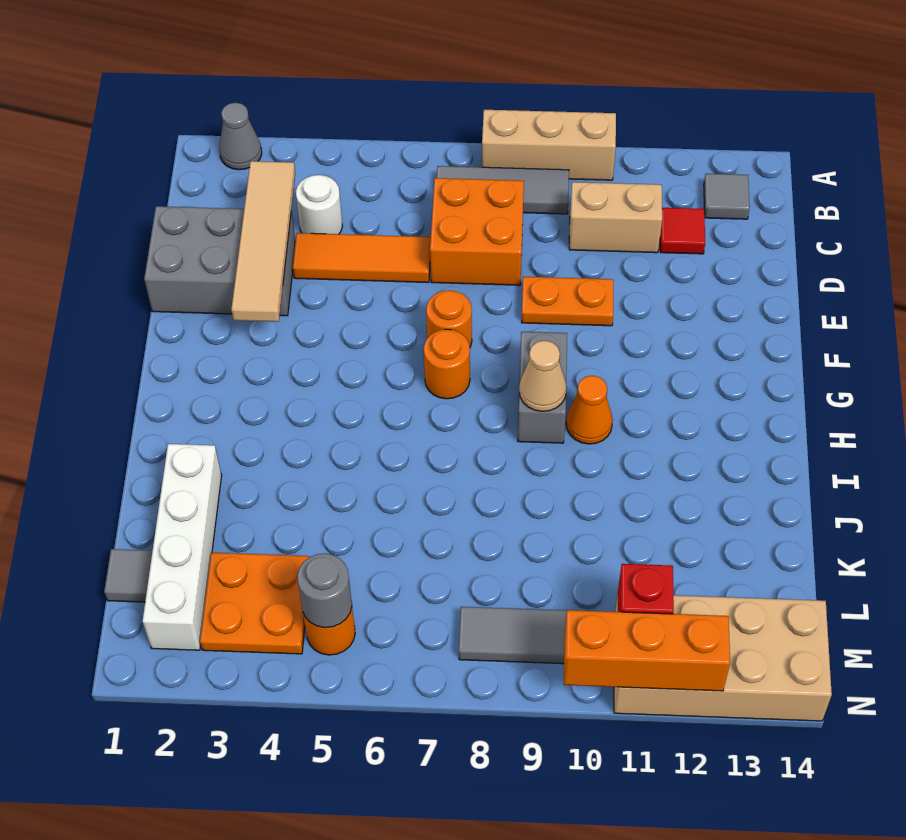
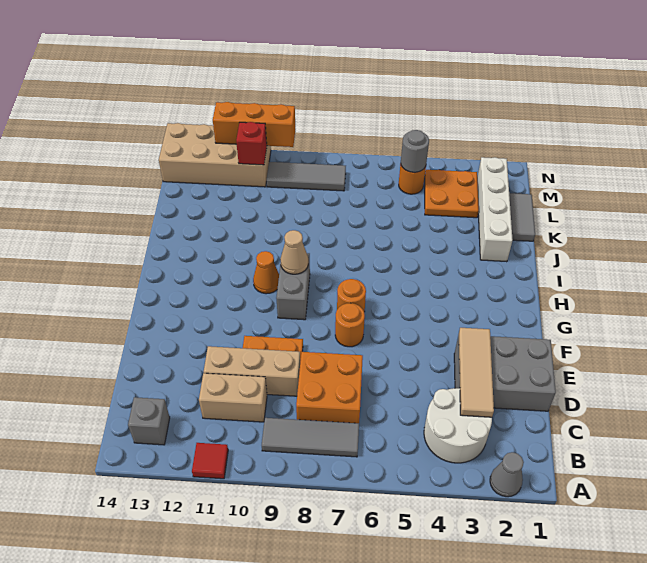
tan 1x3 brick [482,110,616,180] -> tan 1x3 brick moved to [204,346,300,396]
grey 1x1 tile [704,174,750,219] -> grey 1x1 brick [128,397,170,445]
tan 1x4 tile [231,161,295,322] -> tan 1x3 tile [459,328,494,417]
white 1x1 round brick [296,175,342,234] -> white 2x2 round brick [424,388,492,463]
red 1x1 tile [660,208,705,254] -> red 1x1 tile moved to [192,443,228,479]
orange 1x3 tile [293,233,431,283] -> none
grey 1x1 tile [104,549,153,602] -> grey 1x2 tile [509,193,535,241]

